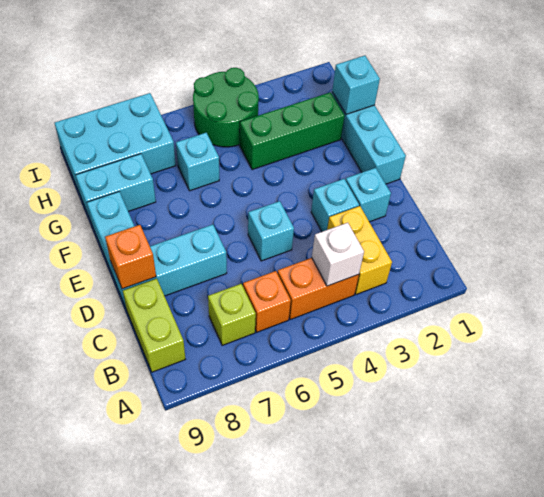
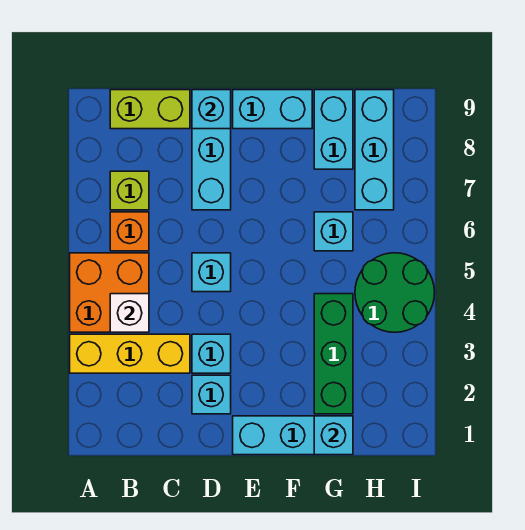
yellow 1x2 brick [327,206,392,294] -> yellow 1x3 brick [70,334,190,373]
orange 1x2 brick [277,258,359,319] -> orange 2x2 brick [70,253,149,332]
orange 1x1 brick [105,225,156,289] -> cyan 1x1 brick [192,90,231,129]
cyan 2x3 brick [55,93,176,196] -> cyan 1x3 brick [355,90,394,210]

